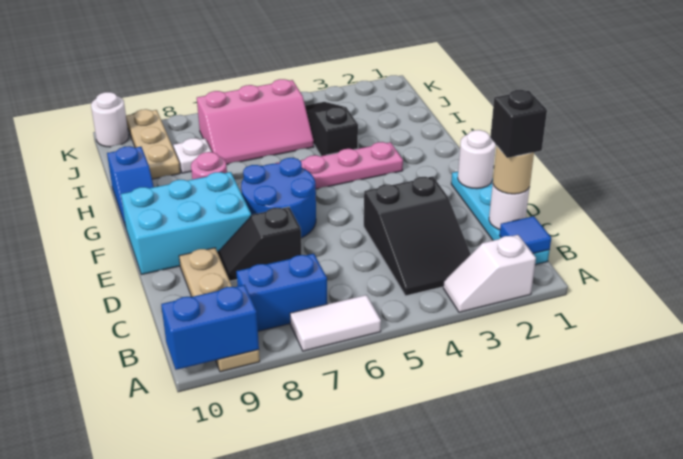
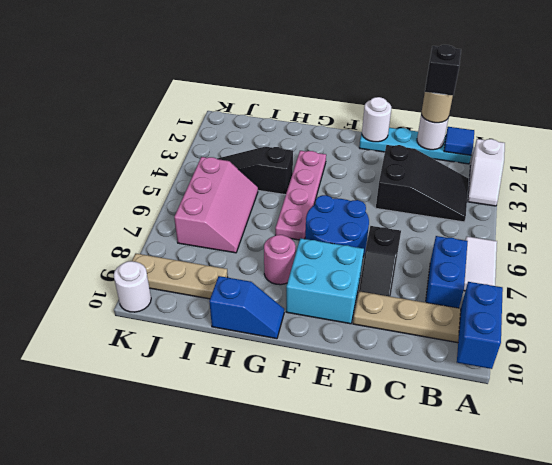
cyan 2x3 brick [121,172,251,275] -> cyan 2x2 brick [286,238,364,324]
white 1x1 plate [173,138,212,173] -> none

